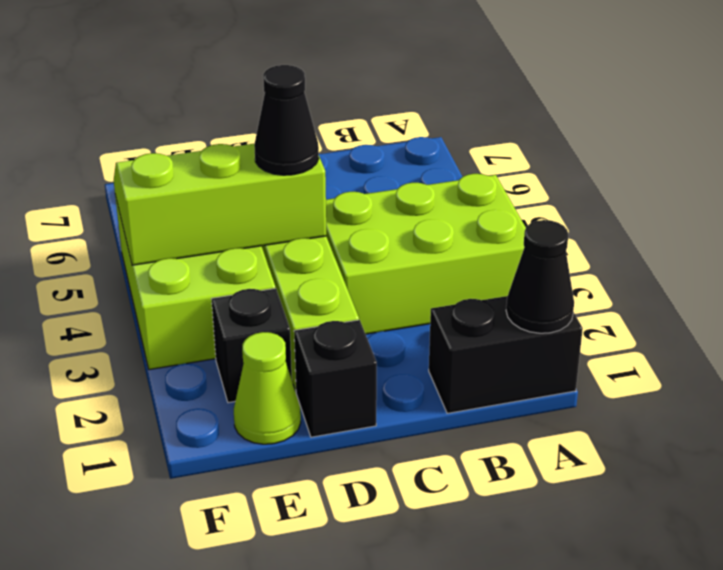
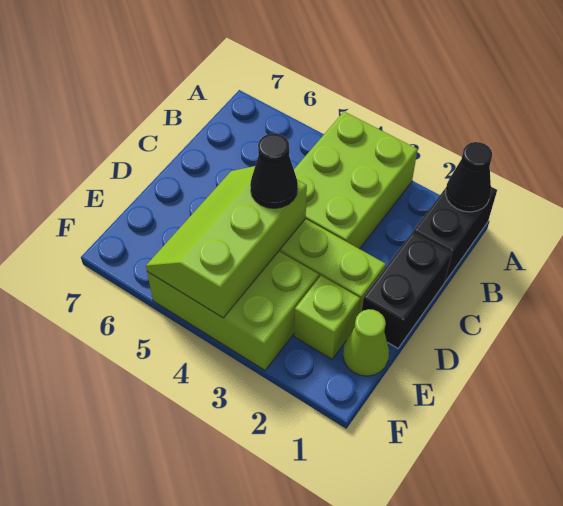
black 1x1 brick [294,320,377,437] -> black 1x2 brick [362,232,452,348]
black 1x1 brick [212,288,292,403] -> lime 1x1 brick [294,276,360,359]

